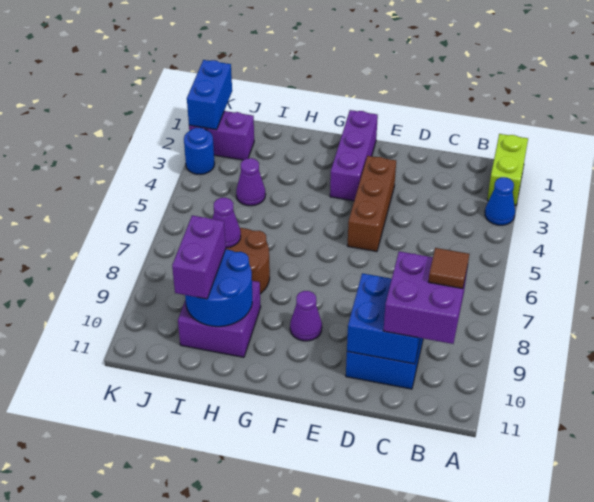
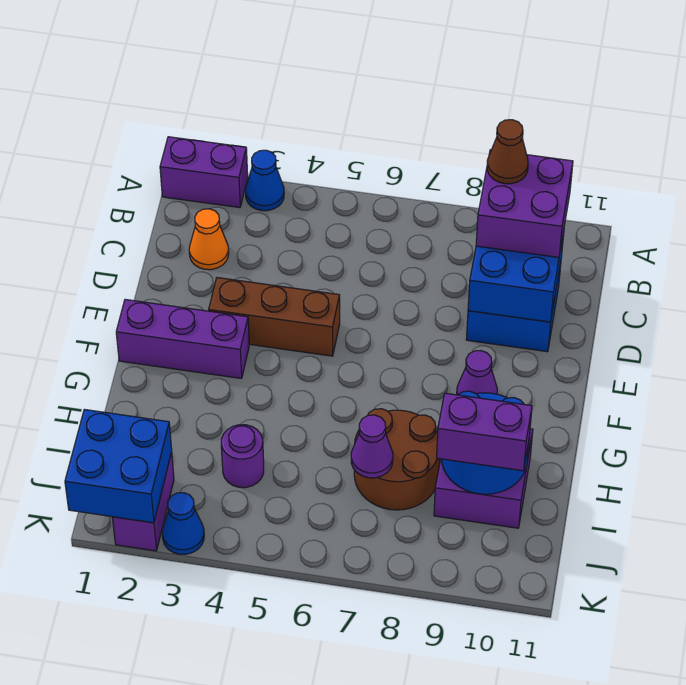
lime 1x2 brick [487,134,528,205] -> purple 1x2 brick [160,137,248,208]
brown 1x1 tile [428,248,469,289] -> brown 1x1 cone [487,120,528,184]
none -> orange 1x1 cone [189,209,229,270]
purple 1x1 cone [236,158,266,206] -> purple 1x1 round brick [221,425,264,488]
blue 1x2 brick [187,60,232,130] -> blue 2x2 brick [65,409,172,523]
blue 1x1 round brick [184,128,215,175] -> blue 1x1 cone [162,493,204,554]

